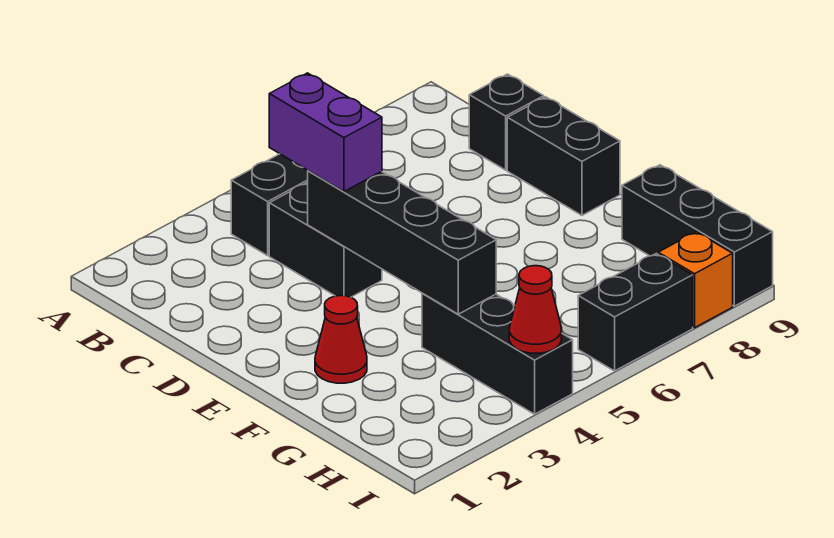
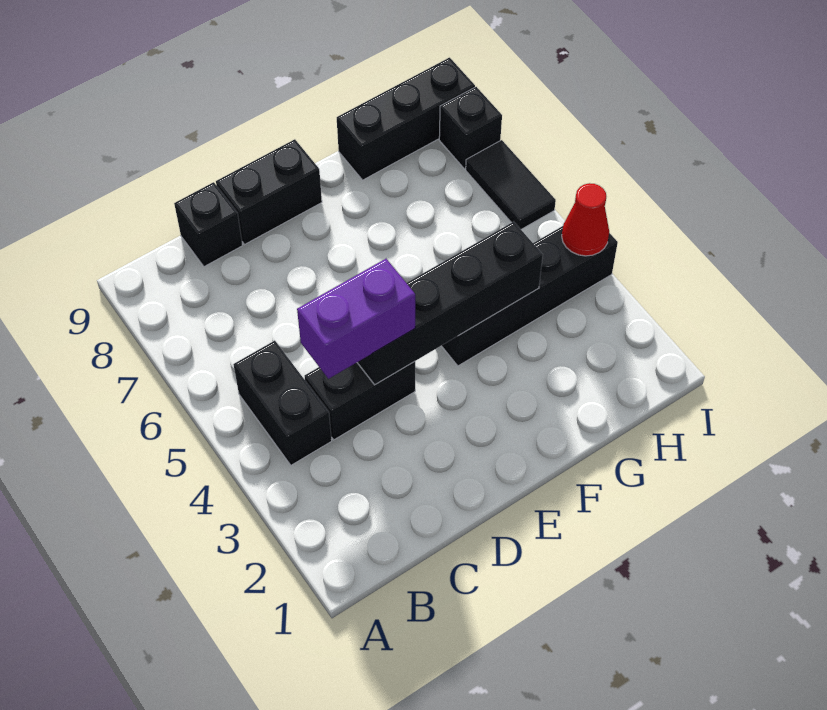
red 1x1 cone [315,296,367,383] -> none
black 1x3 brick [422,293,573,414] -> black 1x4 brick [442,226,618,366]
black 1x2 brick [578,253,693,371] -> black 1x2 tile [466,140,556,229]
orange 1x1 brick [658,232,733,328] -> black 1x1 brick [439,87,502,169]

